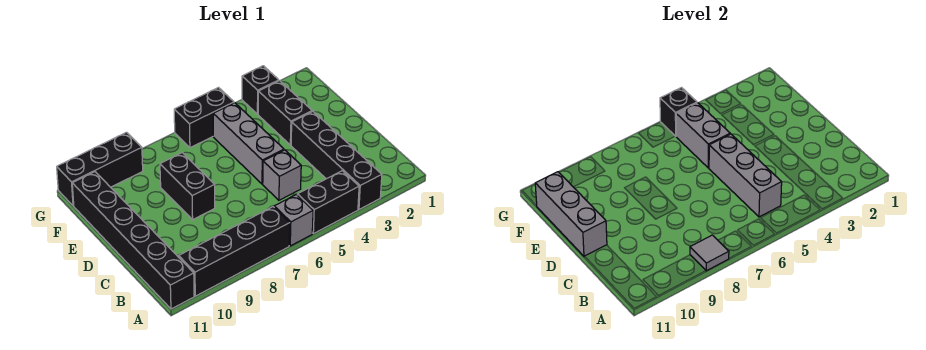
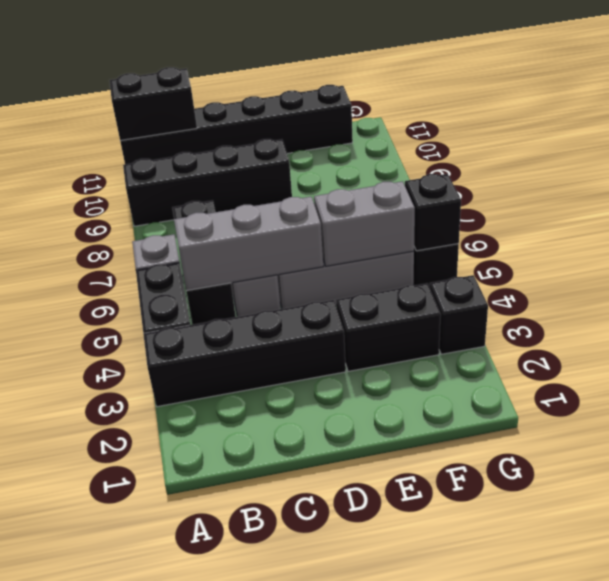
black 1x4 brick [179,207,290,296] -> black 1x4 brick turned to [123,139,292,226]
grey 1x1 tile [690,235,729,271] -> none
black 1x2 brick [160,153,215,220] -> black 1x2 brick moved to [109,67,197,140]
grey 1x3 brick [535,172,607,256] -> none
black 1x3 brick [57,132,143,206] -> black 1x3 brick moved to [172,201,236,325]

